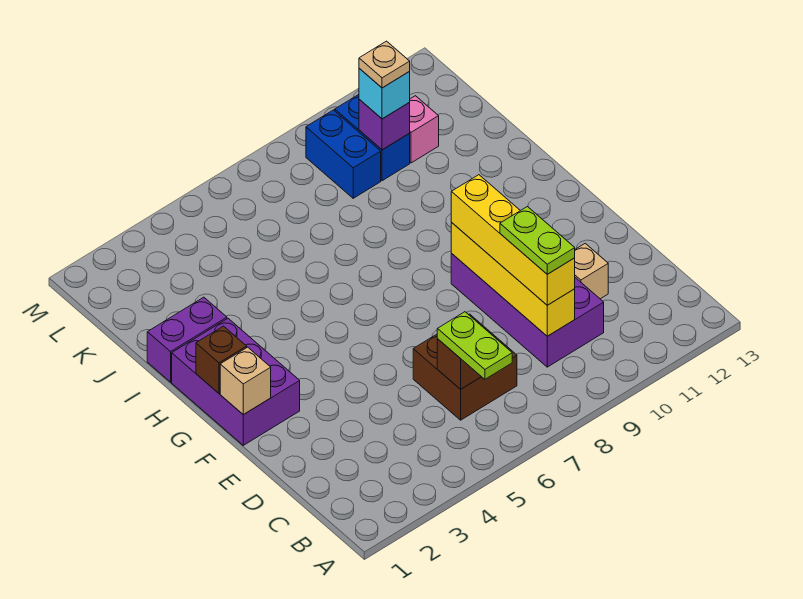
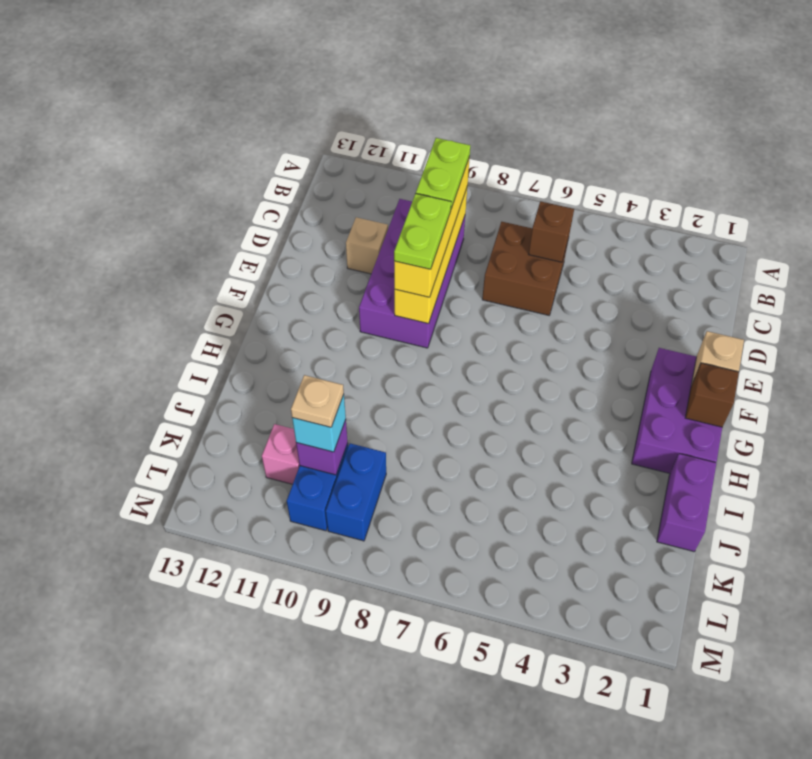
lime 1x2 plate [437,312,512,379] -> lime 1x2 plate moved to [394,194,451,269]
purple 1x2 brick [147,297,227,382] -> purple 1x2 brick turned to [657,454,716,552]

